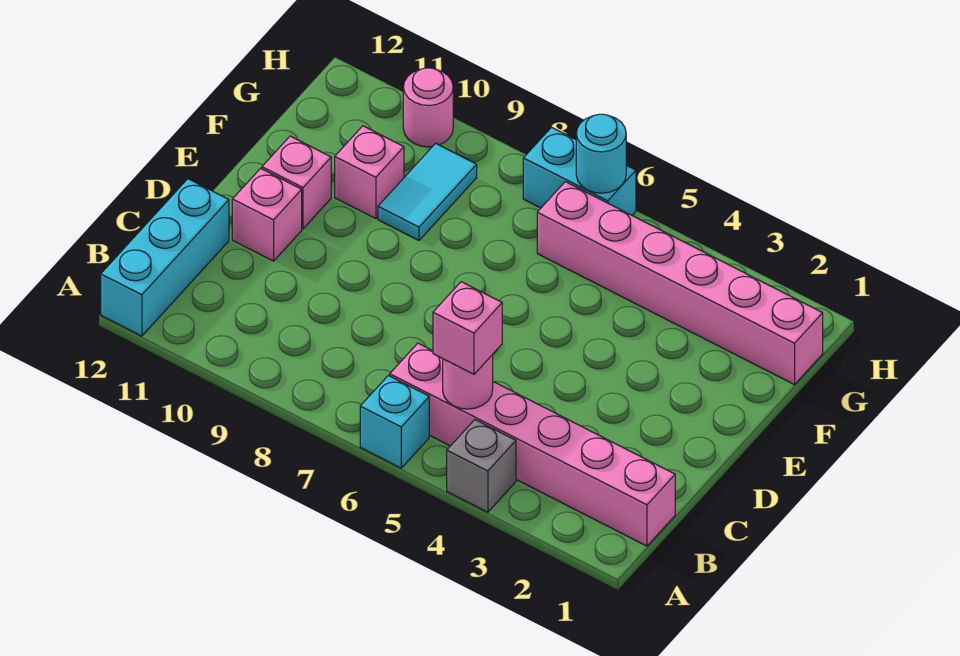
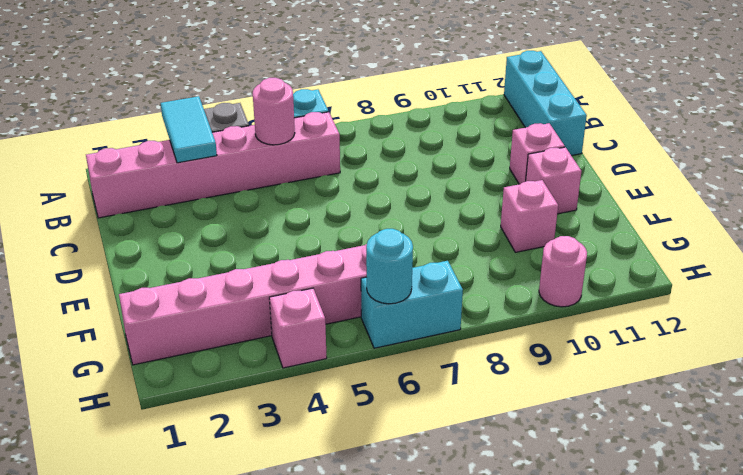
pink 1x1 brick [433,282,502,374] -> pink 1x1 brick moved to [269,288,327,368]
cyan 1x2 tile [378,143,477,240] -> cyan 1x2 tile moved to [161,96,217,163]

